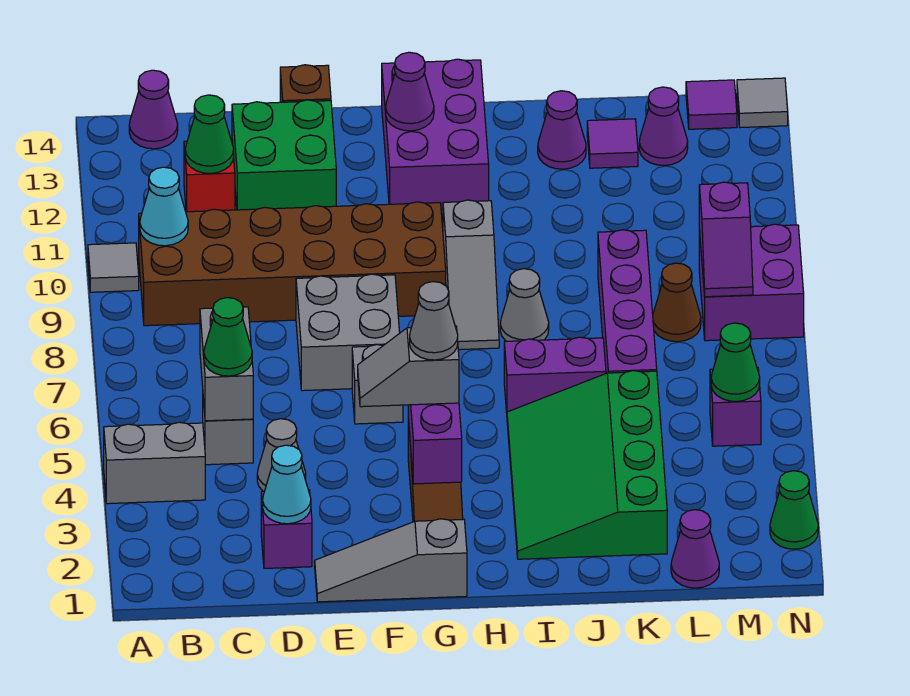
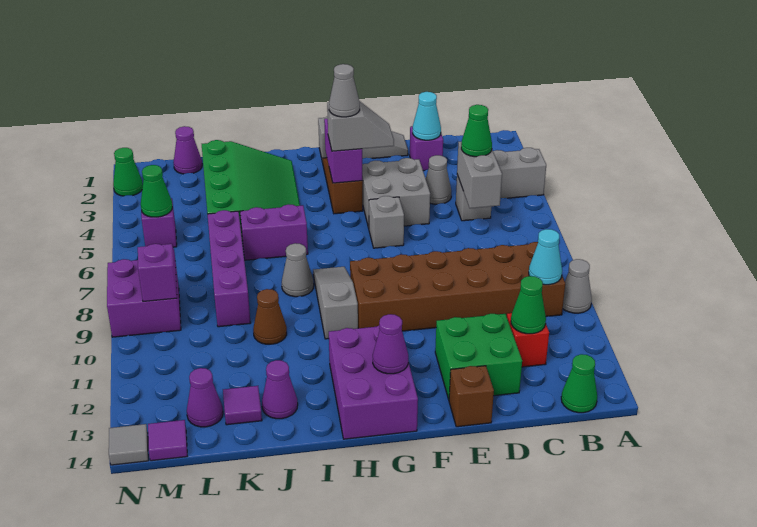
grey 1x1 tile [88,243,139,292] -> grey 1x1 cone [563,259,592,313]
purple 1x1 cone [129,70,178,149] -> green 1x1 cone [561,354,597,413]
grey 2x2 brick [296,274,400,391] -> grey 2x2 brick moved to [362,158,430,228]
brown 1x1 cone [653,263,701,342] -> brown 1x1 cone moved to [253,289,287,344]

